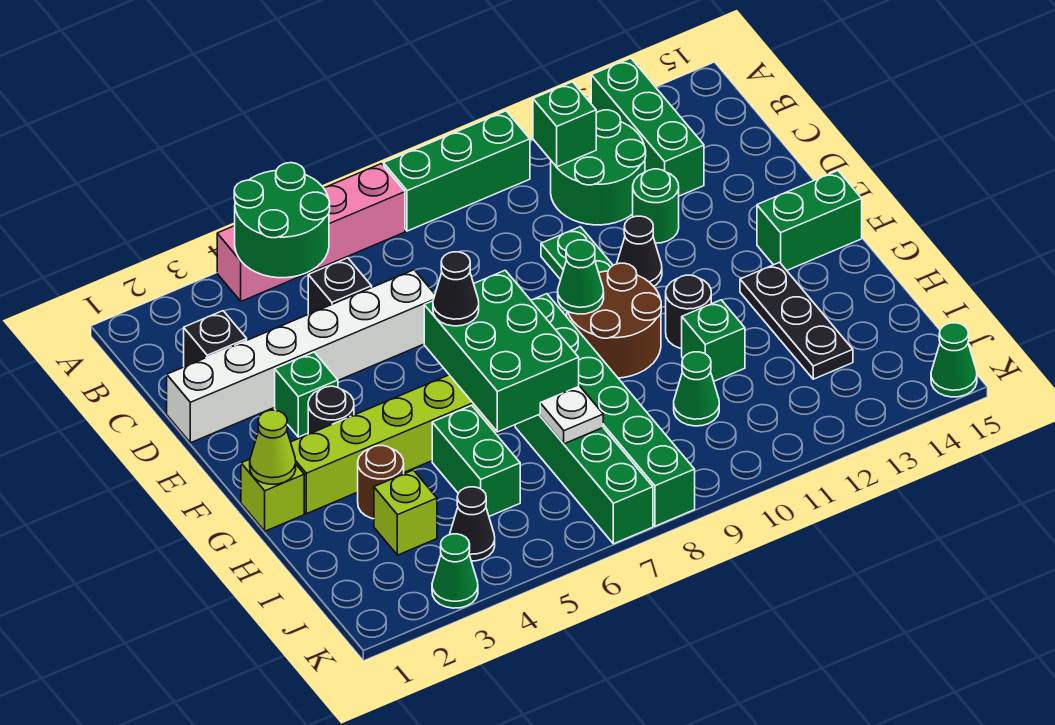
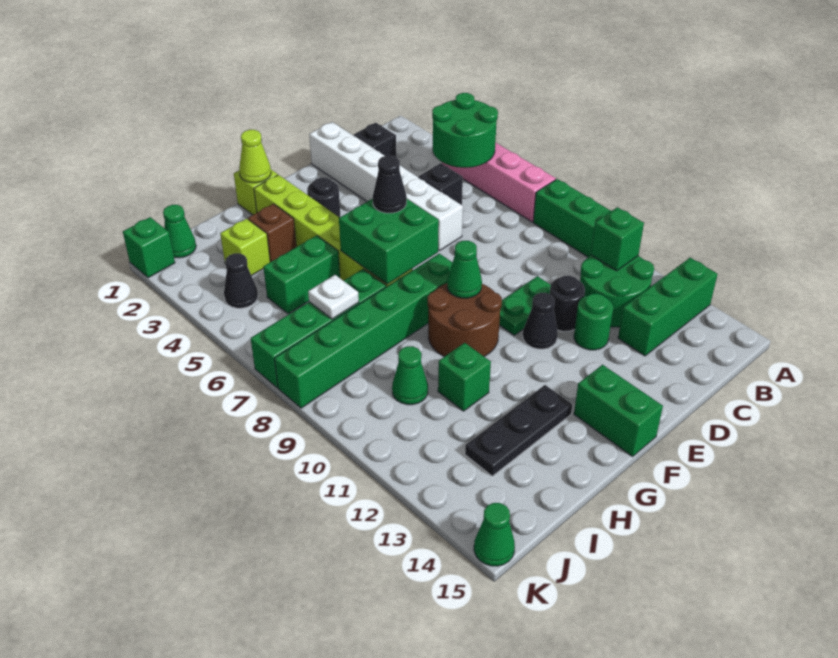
green 1x1 brick [275,352,338,437] -> green 1x1 brick moved to [123,217,175,278]
green 2x3 brick [424,270,579,432] -> green 2x2 brick [339,199,439,284]
black 1x1 round brick [666,275,711,349] -> black 1x1 round brick moved to [550,276,585,331]
brown 1x1 round brick [358,445,404,519] -> brown 1x1 brick [248,204,296,262]
green 1x1 cone [432,534,478,608] -> green 1x1 cone moved to [163,205,196,258]

